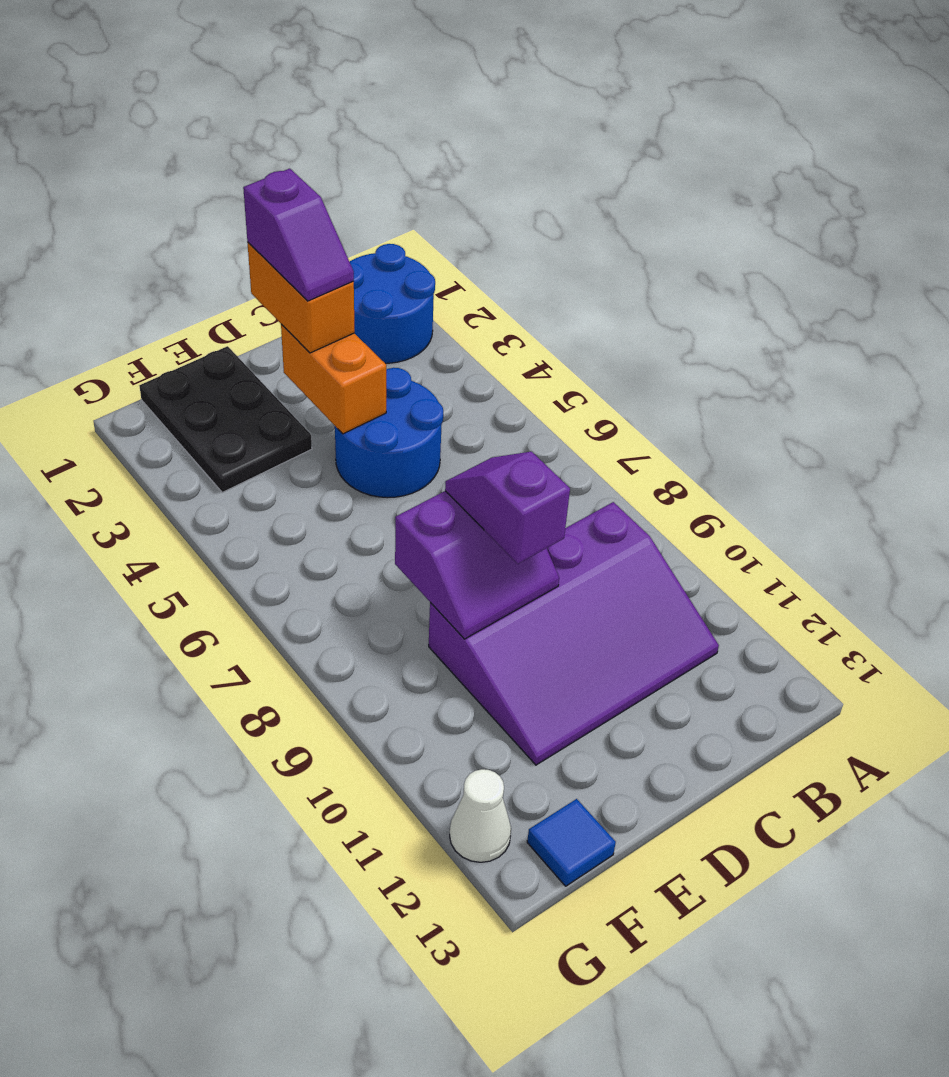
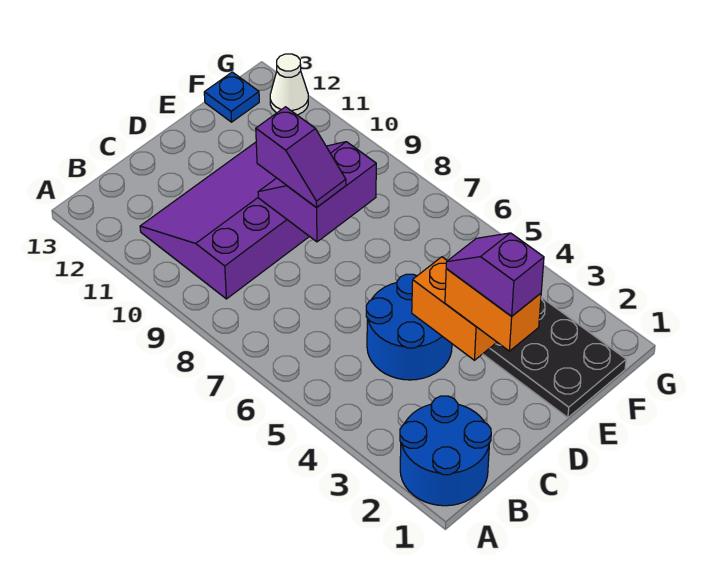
blue 1x1 tile [527,799,616,886] -> blue 1x1 plate [204,72,259,122]

